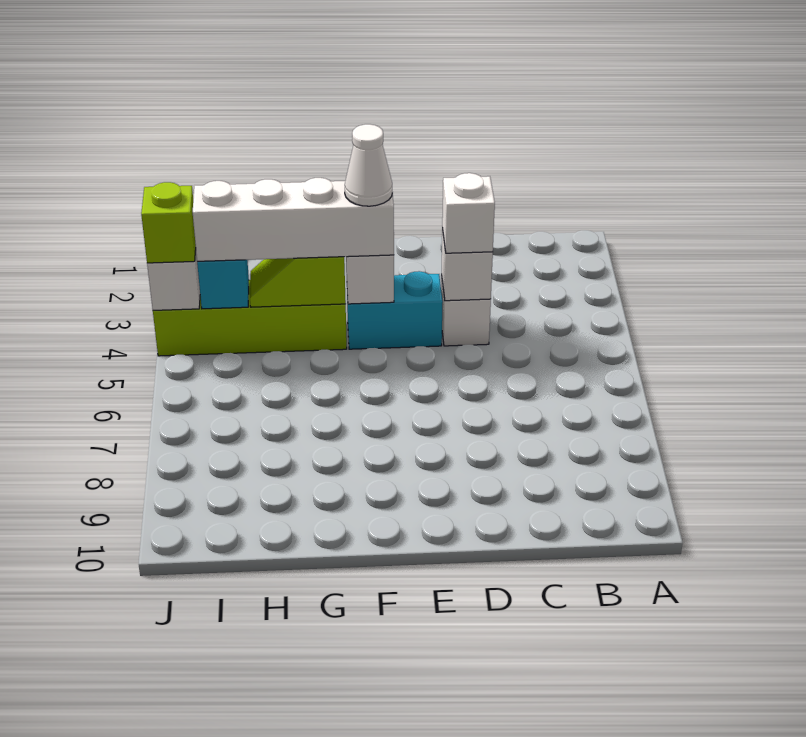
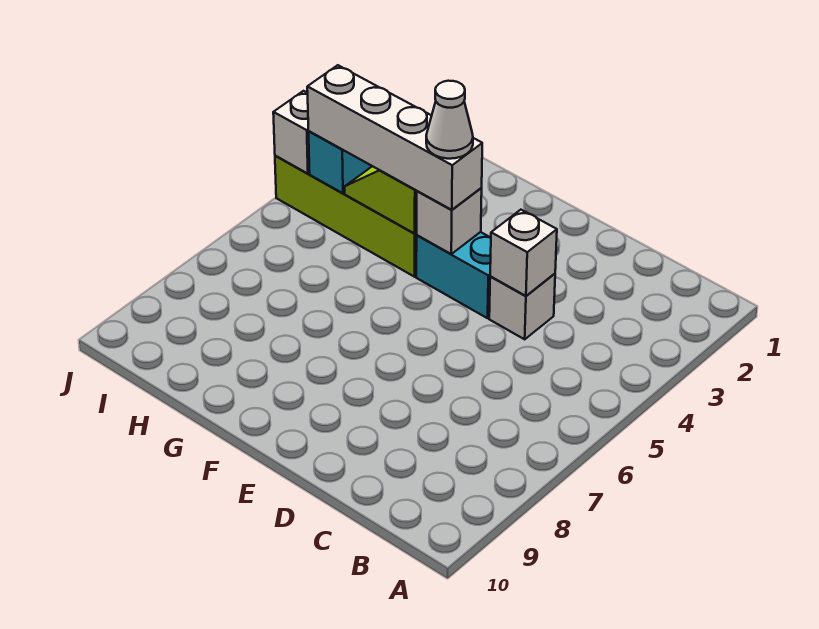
white 1x1 brick [442,173,495,253] -> none
lime 1x1 brick [141,182,196,263] -> none

